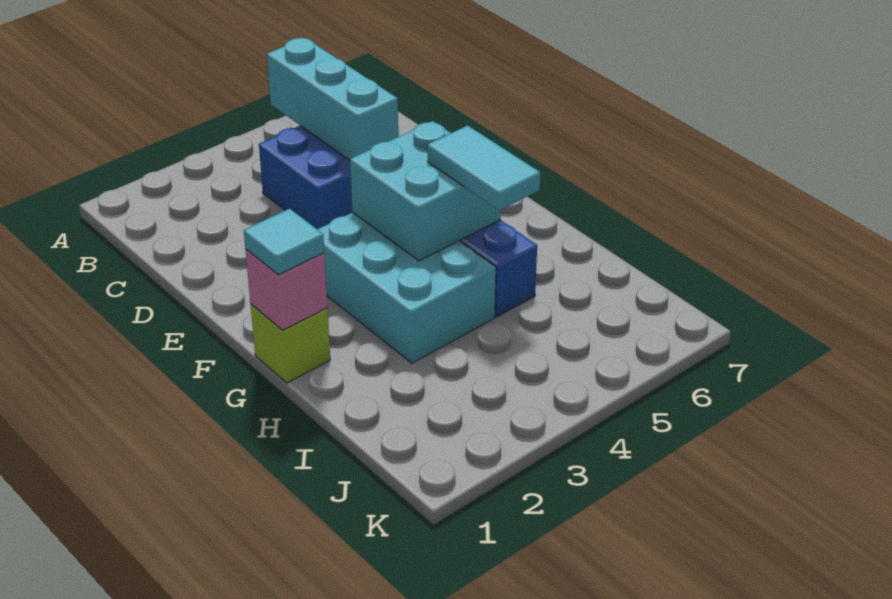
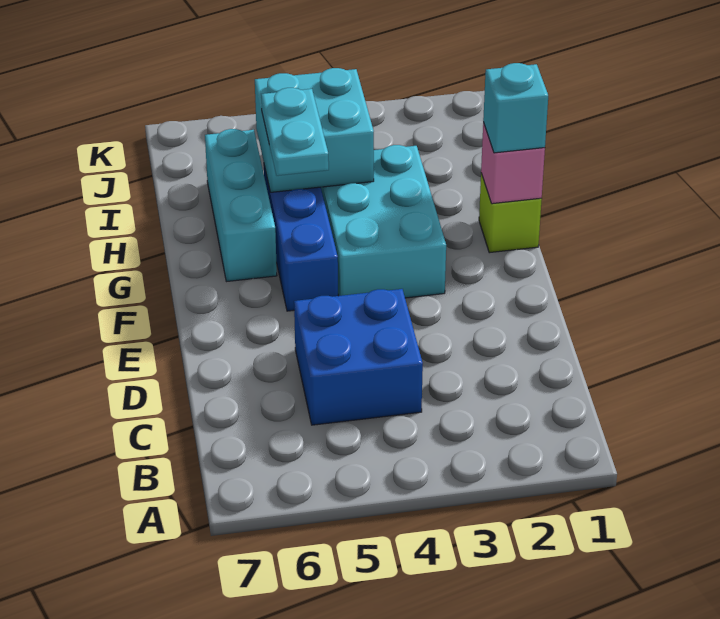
cyan 1x3 brick [267,38,398,160] -> cyan 1x3 brick moved to [205,129,277,282]
cyan 2x2 brick [350,121,501,261] -> cyan 2x2 brick moved to [255,68,374,192]
cyan 1x1 tile [244,209,324,275] -> cyan 1x1 brick [483,63,548,153]
cyan 1x2 tile [428,126,540,210] -> cyan 1x2 plate [261,88,329,176]

